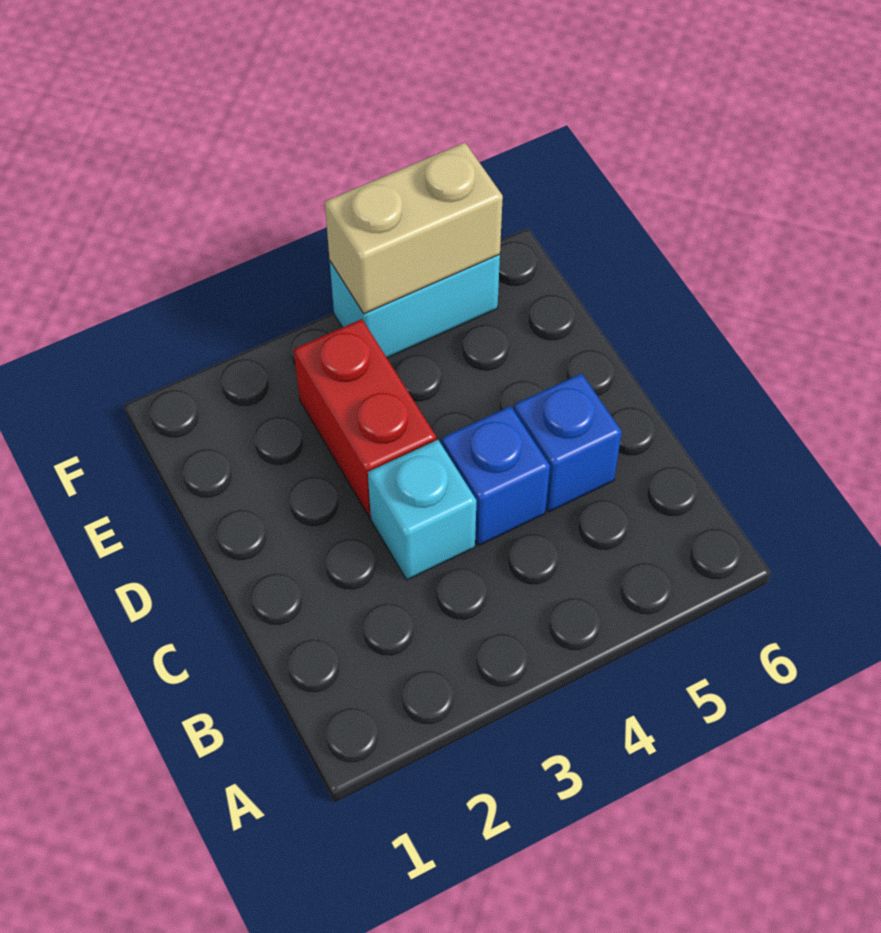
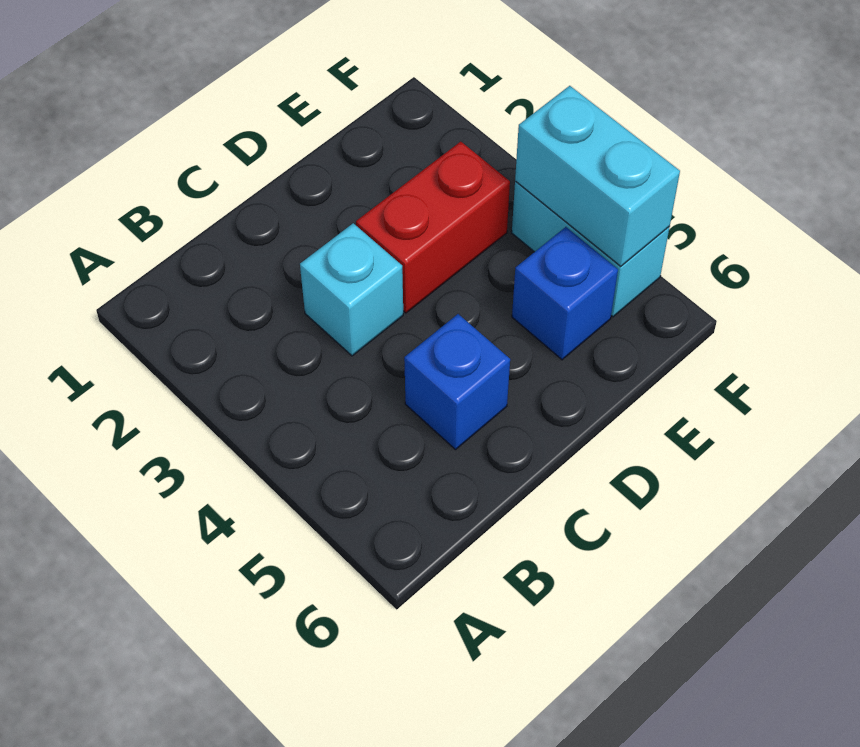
blue 1x1 brick [442,406,550,546] -> blue 1x1 brick moved to [512,227,618,360]
tan 1x2 brick [325,143,503,314] -> cyan 1x2 brick [515,86,680,266]

